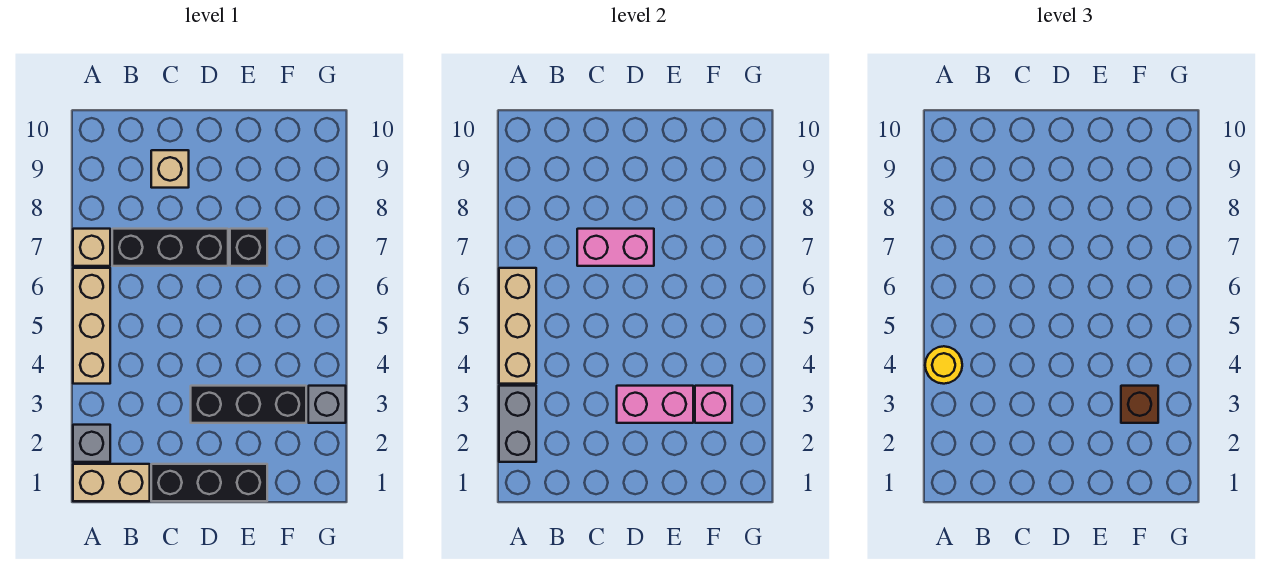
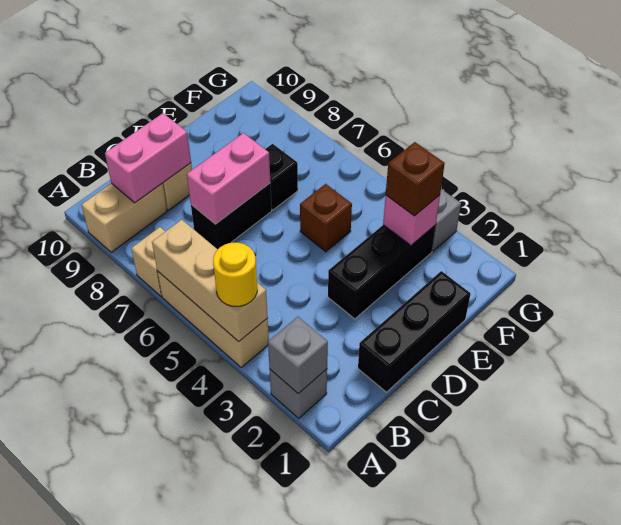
tan 1x2 brick [73,464,150,501] -> tan 1x2 brick moved to [81,183,167,253]
grey 1x2 brick [499,386,536,462] -> grey 1x1 brick [268,317,328,394]
black 1x3 brick [112,229,228,266] -> black 1x2 brick [191,183,272,249]
pink 1x2 brick [617,386,693,423] -> pink 1x2 brick moved to [105,113,191,203]
none -> brown 1x1 brick [300,184,352,252]

